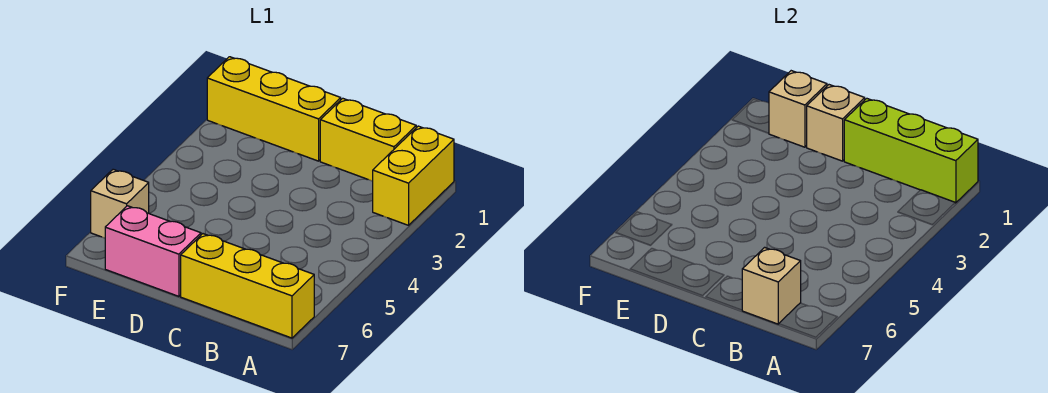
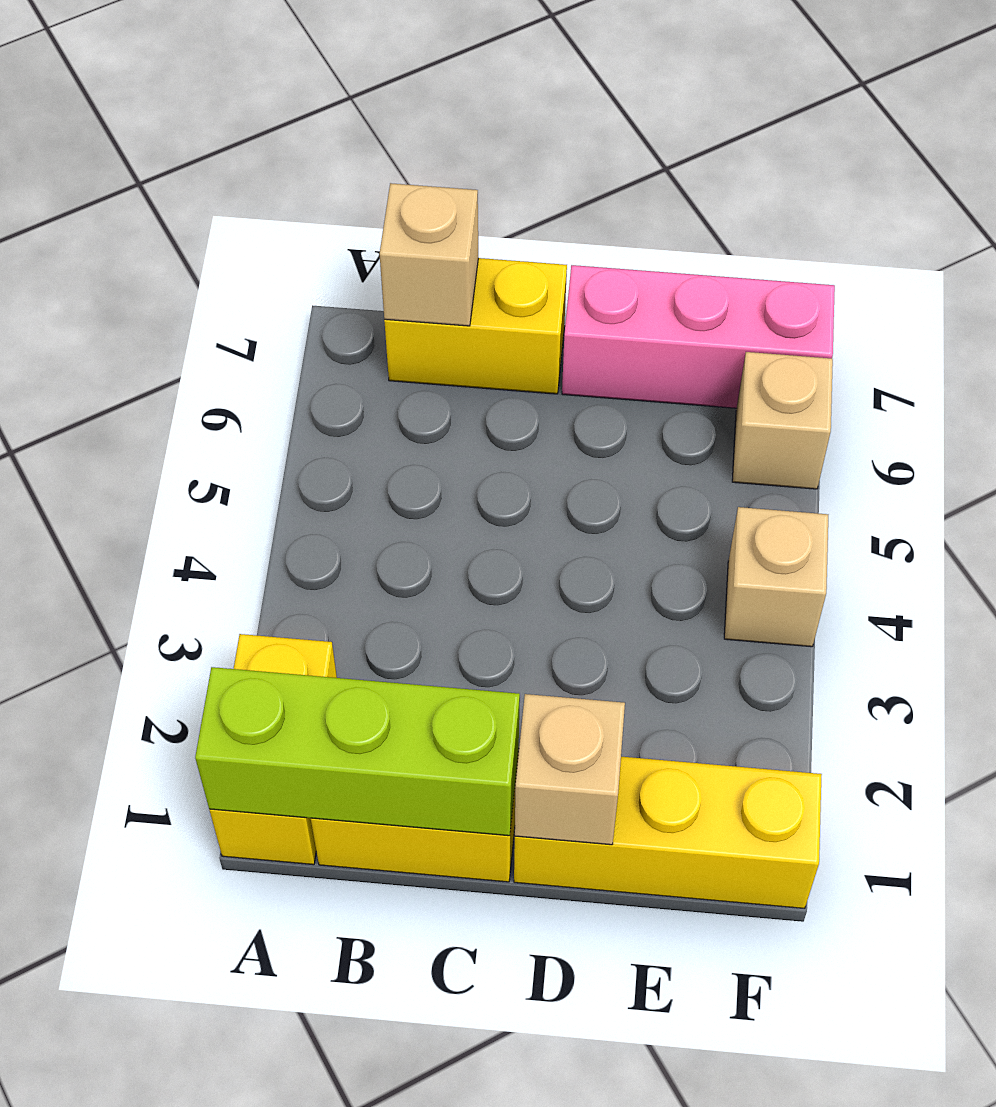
yellow 1x3 brick [181,234,314,338] -> yellow 1x2 brick [384,258,567,394]
pink 1x2 brick [105,206,201,296] -> pink 1x3 brick [562,265,835,408]
tan 1x1 brick [769,71,827,147] -> tan 1x1 brick moved to [724,507,828,647]

